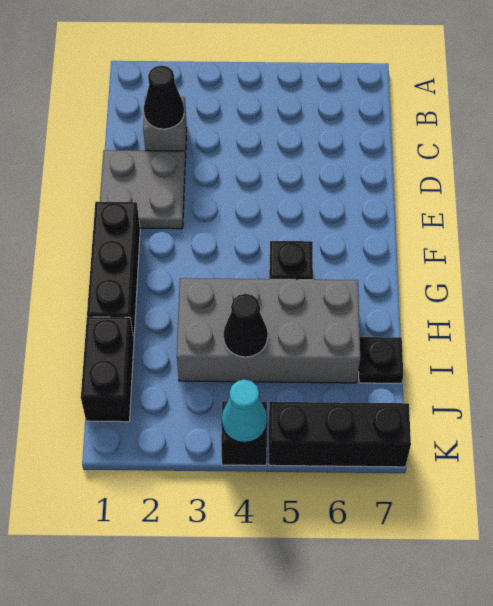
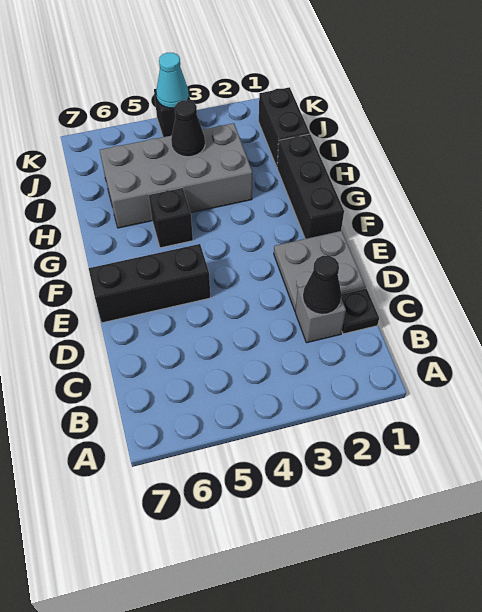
black 1x1 plate [359,337,403,383] -> black 1x1 plate moved to [341,289,379,334]
black 1x3 brick [269,402,411,467] -> black 1x3 brick moved to [89,244,210,323]

